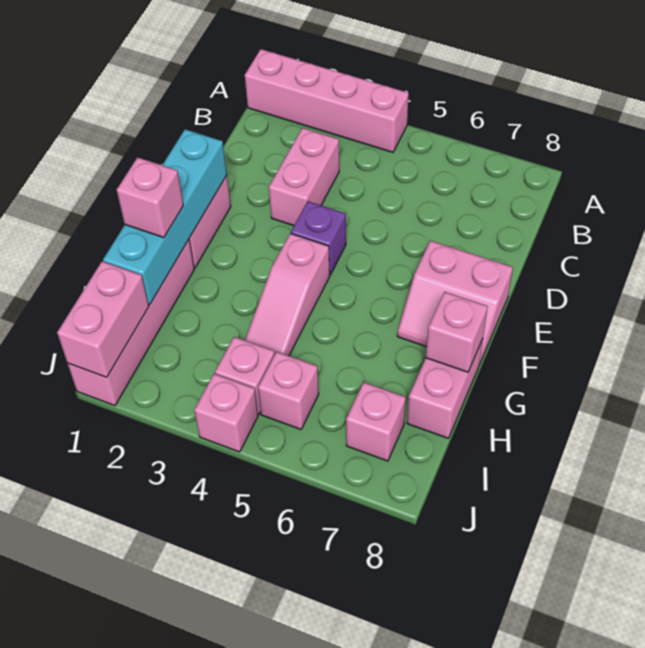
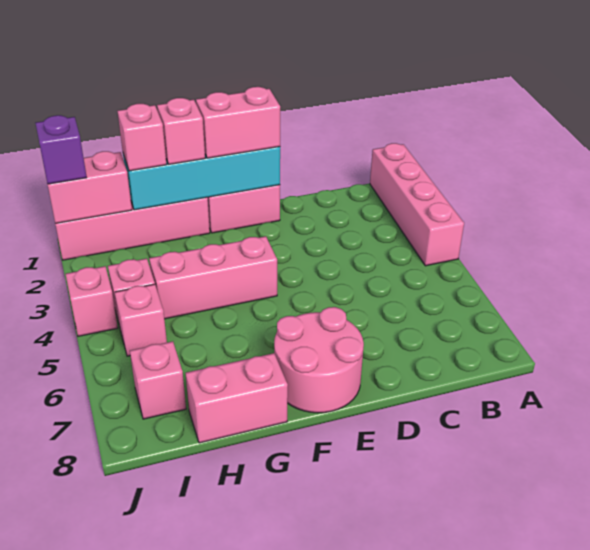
pink 1x2 brick [269,128,339,226] -> pink 1x2 brick moved to [196,87,280,158]
purple 1x1 brick [291,201,346,275] -> purple 1x1 brick moved to [35,115,87,184]
pink 2x2 slope [397,241,513,364] -> pink 2x2 round brick [274,307,364,413]
pink 1x3 slope [245,233,330,356] -> pink 1x3 brick [149,236,277,319]
pink 1x1 brick [426,292,488,372] -> pink 1x1 brick moved to [117,104,167,171]

